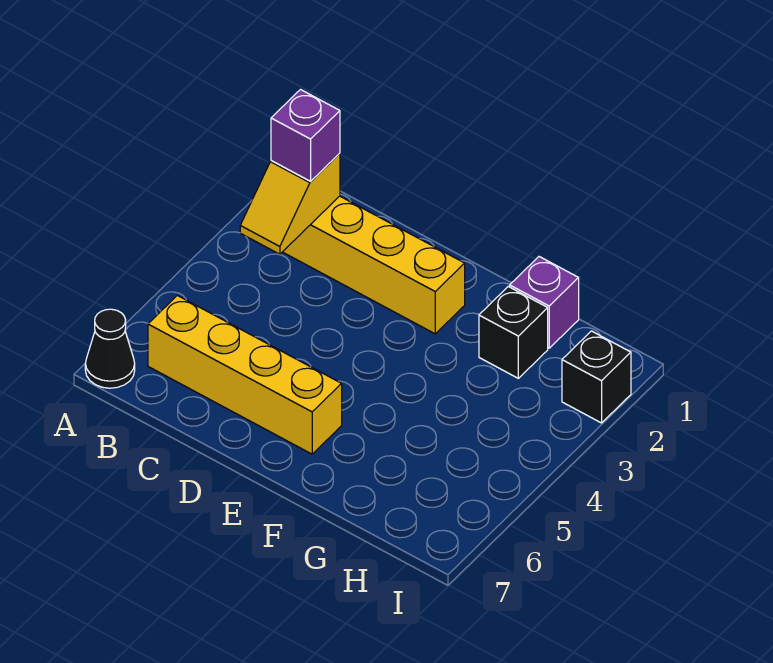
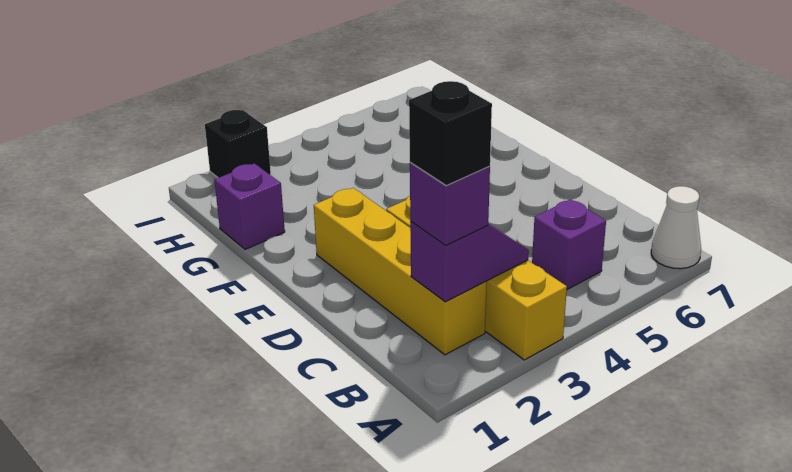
black 1x1 cone [85,309,135,388] -> white 1x1 cone [651,186,701,269]
yellow 1x2 slope [240,153,340,254] -> purple 1x2 slope [410,222,529,302]
none -> purple 1x1 brick [532,199,606,289]
yellow 1x4 brick [148,295,342,454] -> yellow 1x4 brick moved to [386,196,567,360]
black 1x1 brick [479,287,548,378] -> black 1x1 brick moved to [409,81,492,186]

